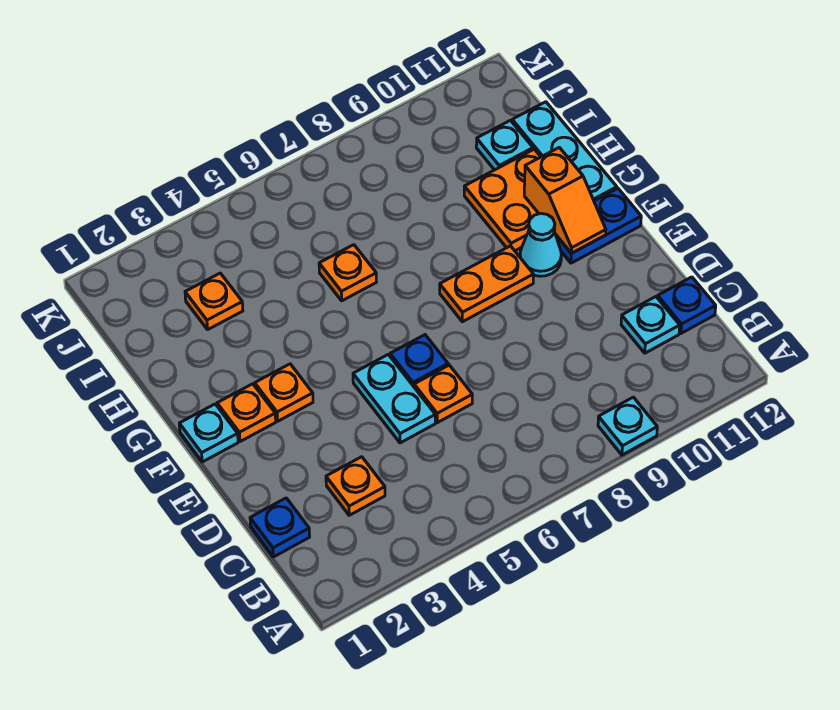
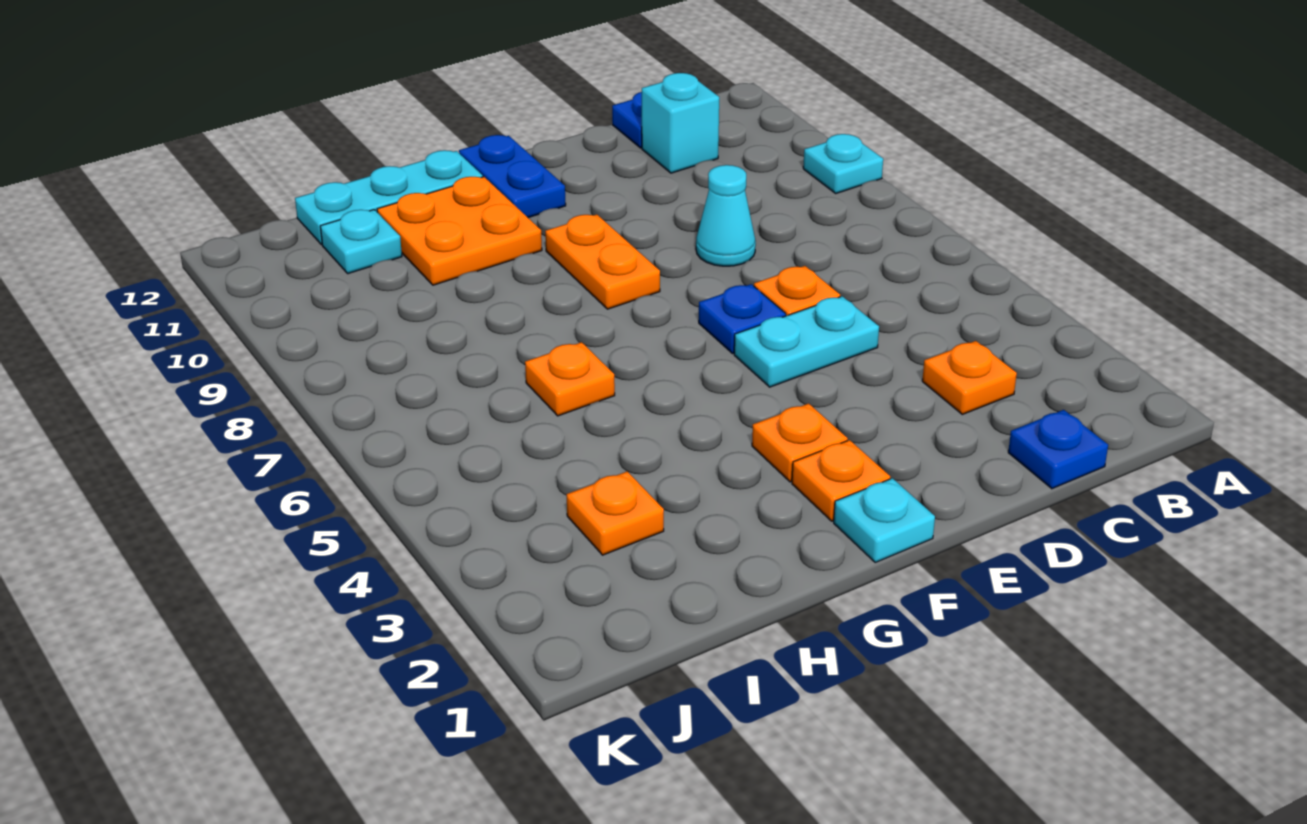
cyan 1x1 plate [621,297,680,353] -> cyan 1x1 brick [642,73,719,173]
cyan 1x1 cone [520,214,561,276] -> cyan 1x1 cone moved to [696,165,756,266]
orange 1x2 slope [524,147,606,253] -> none

